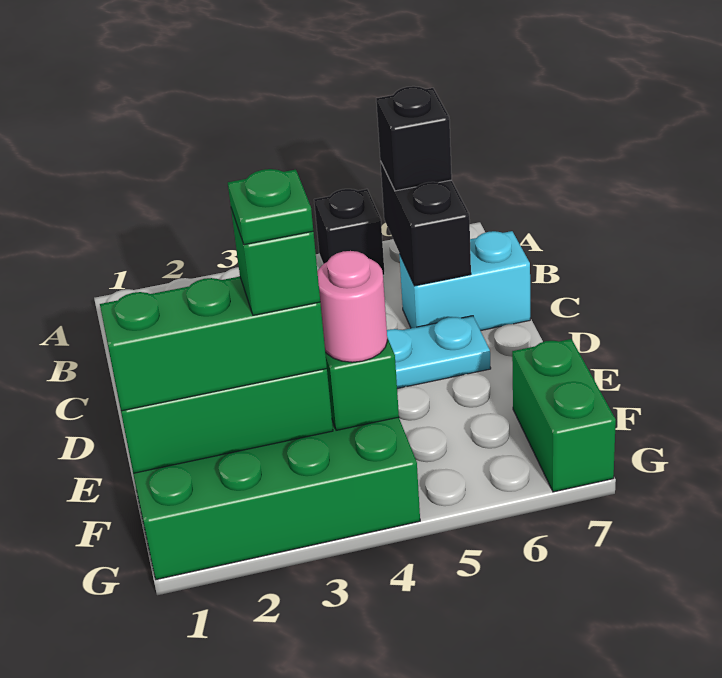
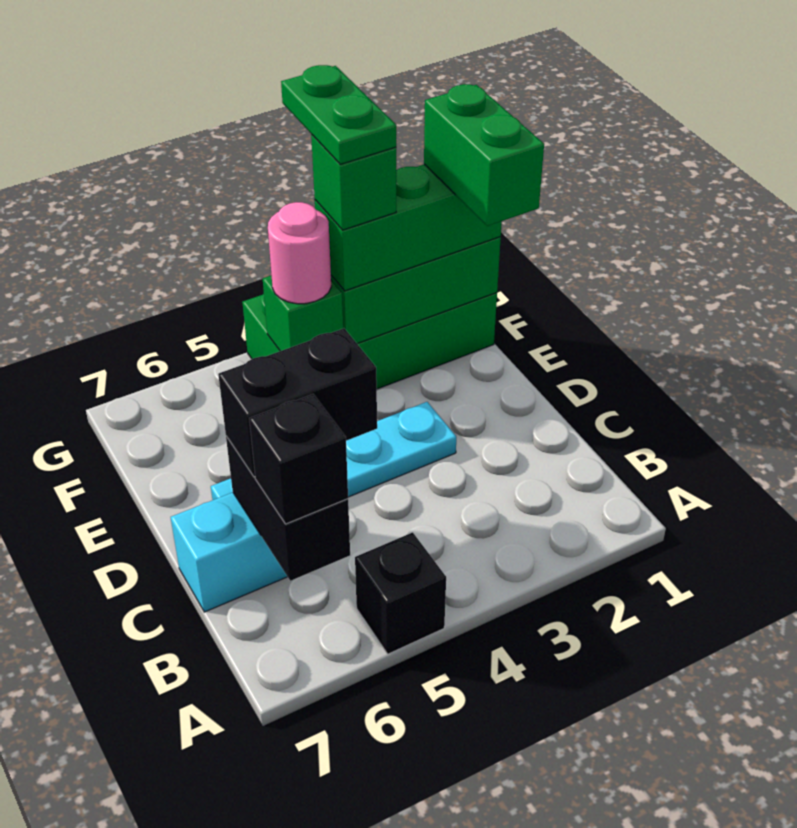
none -> black 1x2 brick [218,328,377,477]
green 1x1 plate [228,169,313,245] -> green 1x2 plate [281,65,396,164]
green 1x2 brick [512,339,616,492] -> green 1x2 brick moved to [424,84,544,226]

